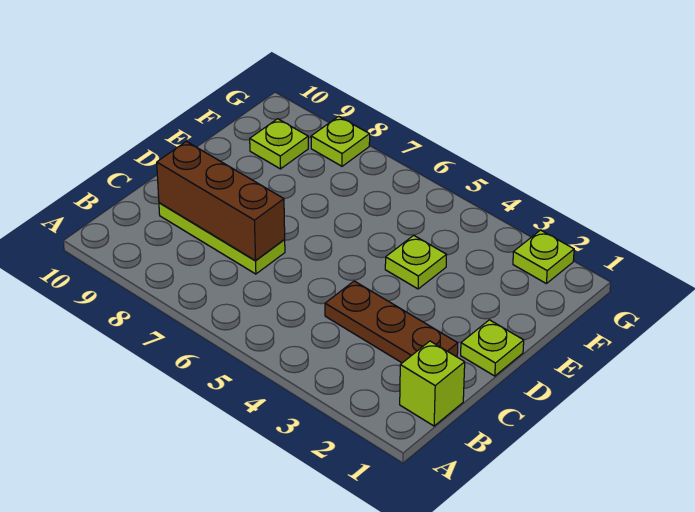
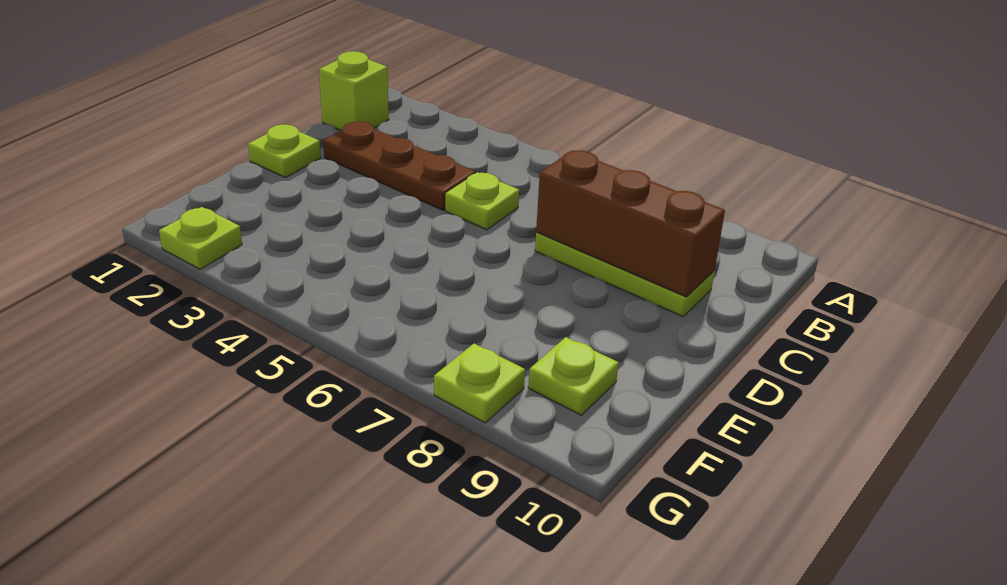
lime 1x1 plate [385,235,447,289] -> lime 1x1 plate moved to [445,172,519,230]

